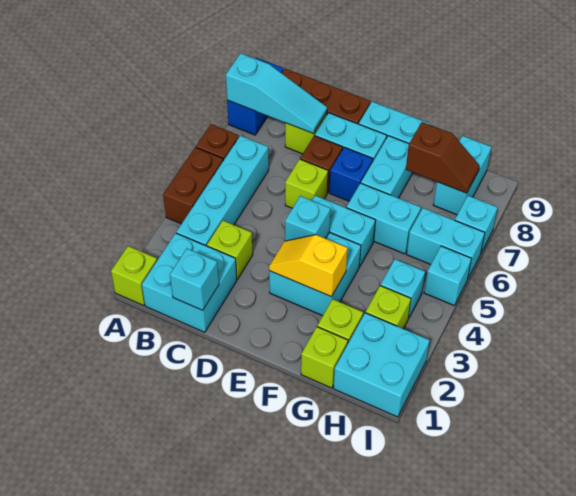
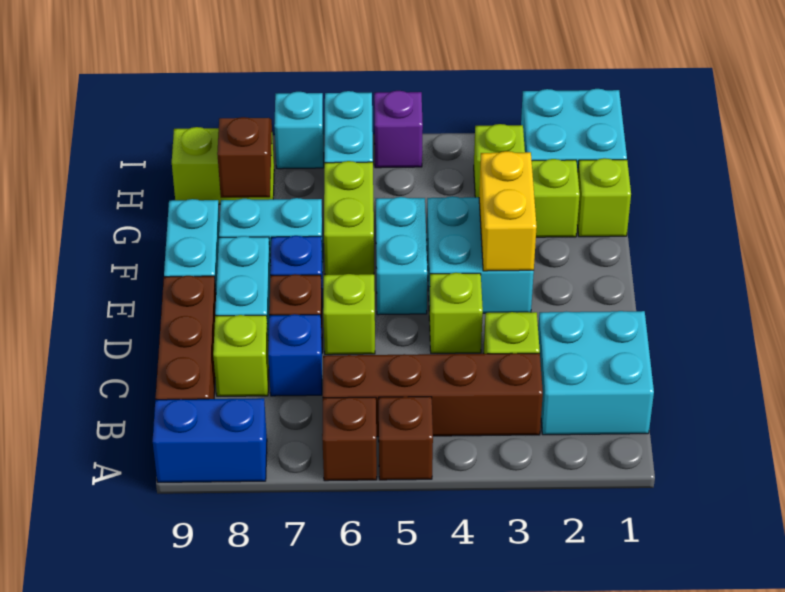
lime 1x1 brick [111,246,157,305] -> lime 1x1 brick moved to [429,273,483,353]
brown 1x2 brick [163,147,223,224] -> brown 1x1 brick [379,397,433,480]
cyan 1x3 slope [226,53,327,133] -> none
cyan 1x4 brick [176,136,269,246] -> brown 1x4 brick [323,353,543,437]
cyan 1x1 brick [170,249,219,310] -> none
none -> blue 1x1 brick [268,314,322,396]
yellow 1x2 slope [269,235,348,297] -> yellow 1x2 brick [479,151,537,271]
cyan 1x1 brick [285,196,331,241] -> none
cyan 1x2 brick [346,183,421,254] -> lime 1x2 brick [324,161,374,275]
cyan 1x1 brick [380,259,425,319] -> none
cyan 1x2 brick [433,136,491,215] -> lime 1x2 brick [172,127,274,204]
cyan 1x1 brick [424,246,472,306] -> purple 1x1 brick [374,91,423,168]

